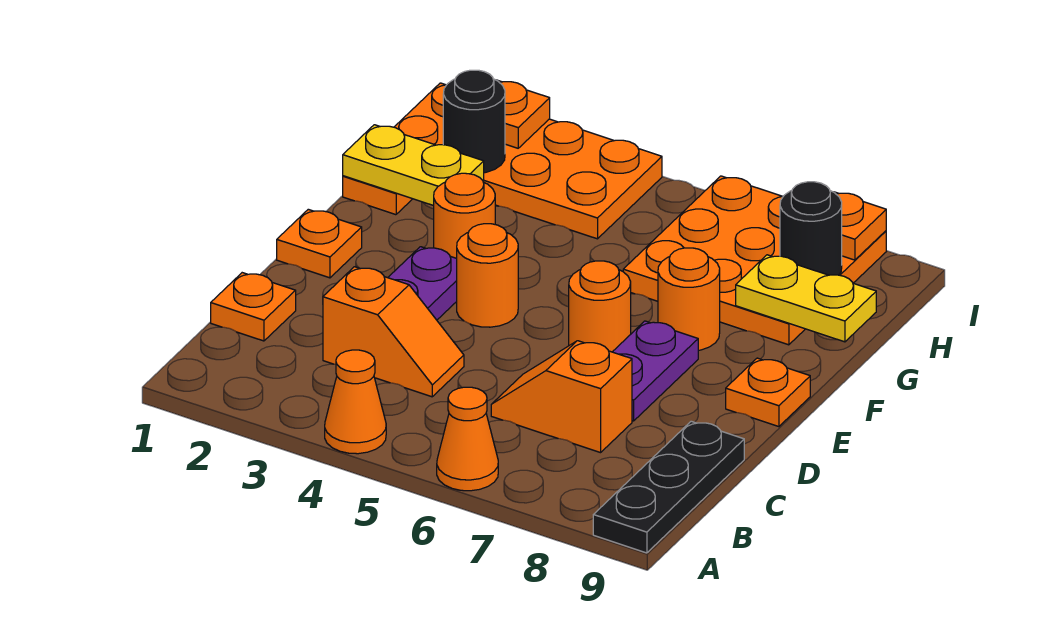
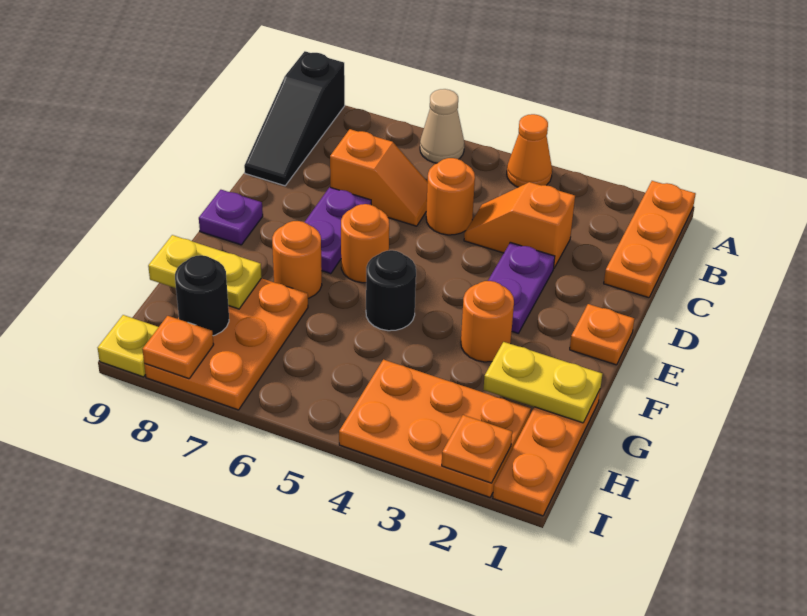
orange 1x1 cone [437,387,498,491] -> tan 1x1 cone [420,89,464,163]
black 1x3 plate [593,421,744,553] -> black 1x3 slope [244,51,345,186]
orange 1x1 plate [211,273,296,341] -> orange 1x3 plate [604,181,696,298]
orange 1x1 round brick [457,224,518,327] -> orange 1x1 round brick moved to [426,158,475,235]
orange 1x1 plate [726,358,810,427] -> purple 1x1 plate [199,190,263,245]
orange 3x3 plate [623,176,886,345] -> orange 2x3 plate [144,278,308,410]
black 1x1 round brick [443,70,505,173] -> black 1x1 round brick moved to [366,250,416,331]
none -> yellow 1x1 plate [98,315,158,377]

